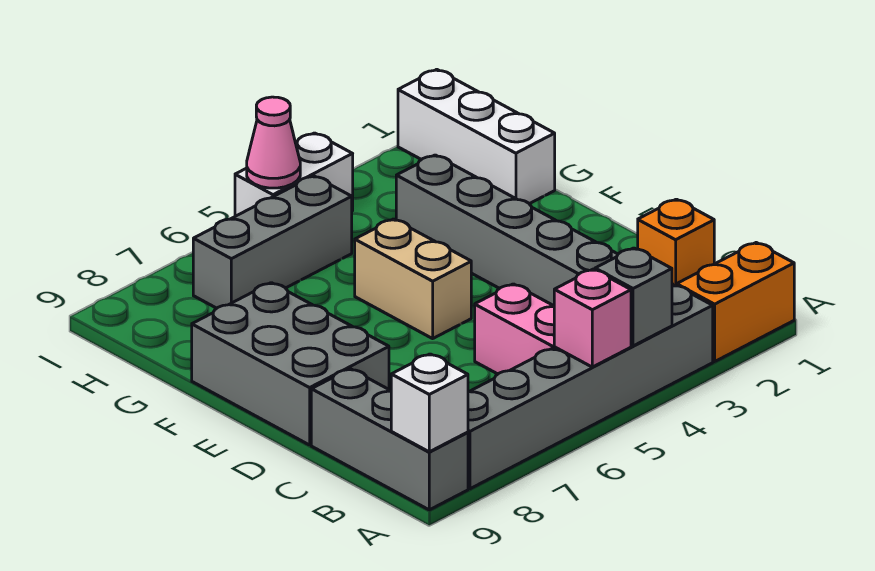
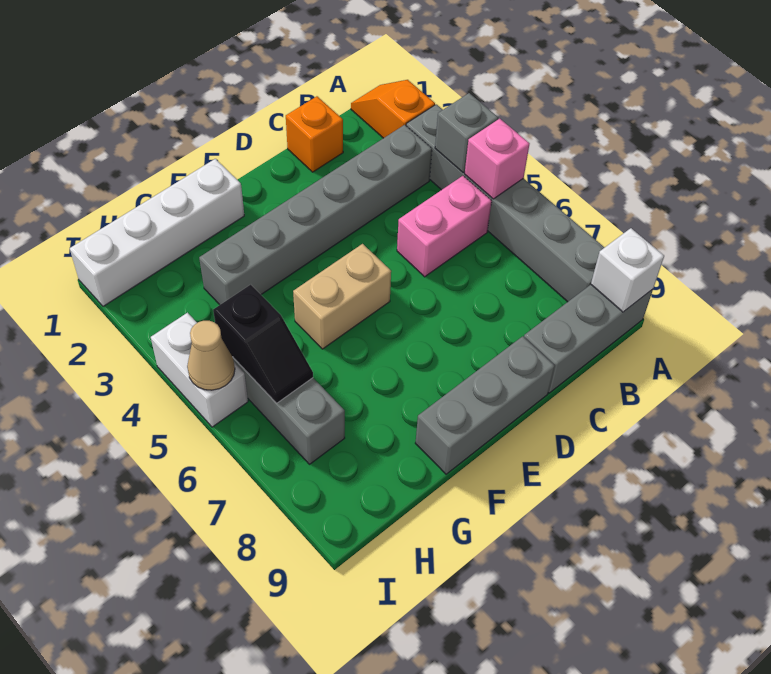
orange 1x2 brick [677,243,794,362] -> orange 1x2 slope [351,80,435,138]
grey 2x3 brick [192,283,389,445] -> grey 1x3 brick [415,336,555,474]
white 1x3 brick [398,69,555,204] -> white 1x4 brick [70,159,244,306]
none -> black 1x2 slope [213,285,313,403]
pink 1x1 cone [247,97,300,188] -> tan 1x1 cone [187,321,235,390]

